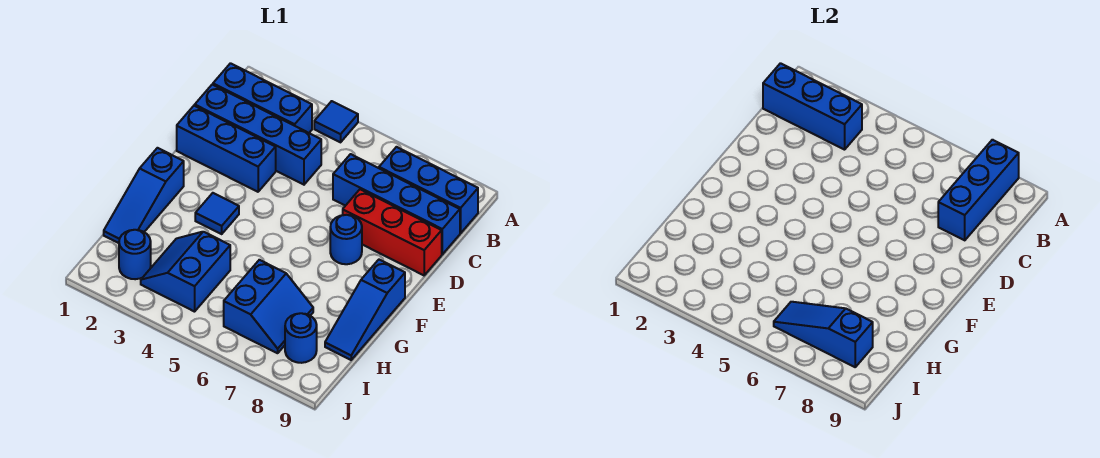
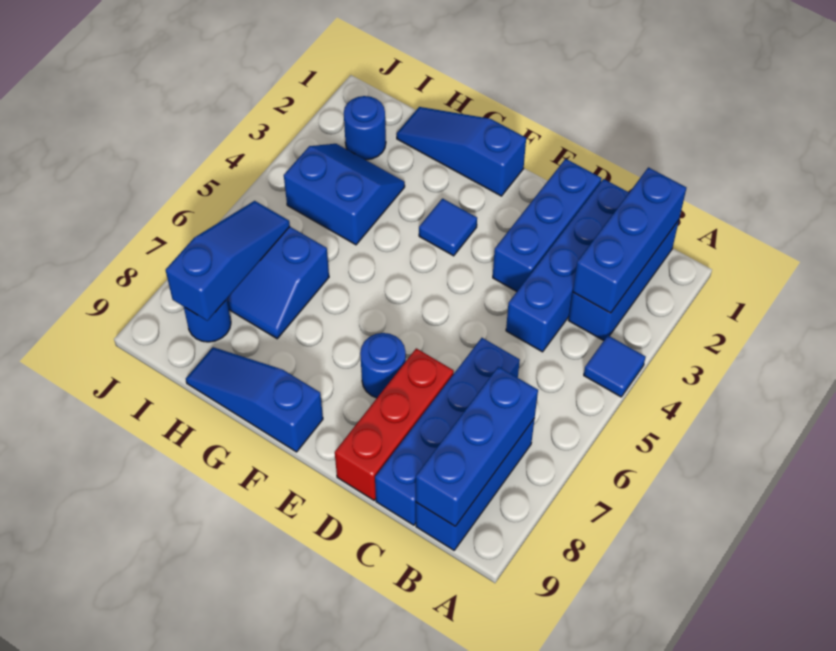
blue 1x3 brick [938,140,1019,240] -> blue 1x3 brick turned to [416,367,538,526]

